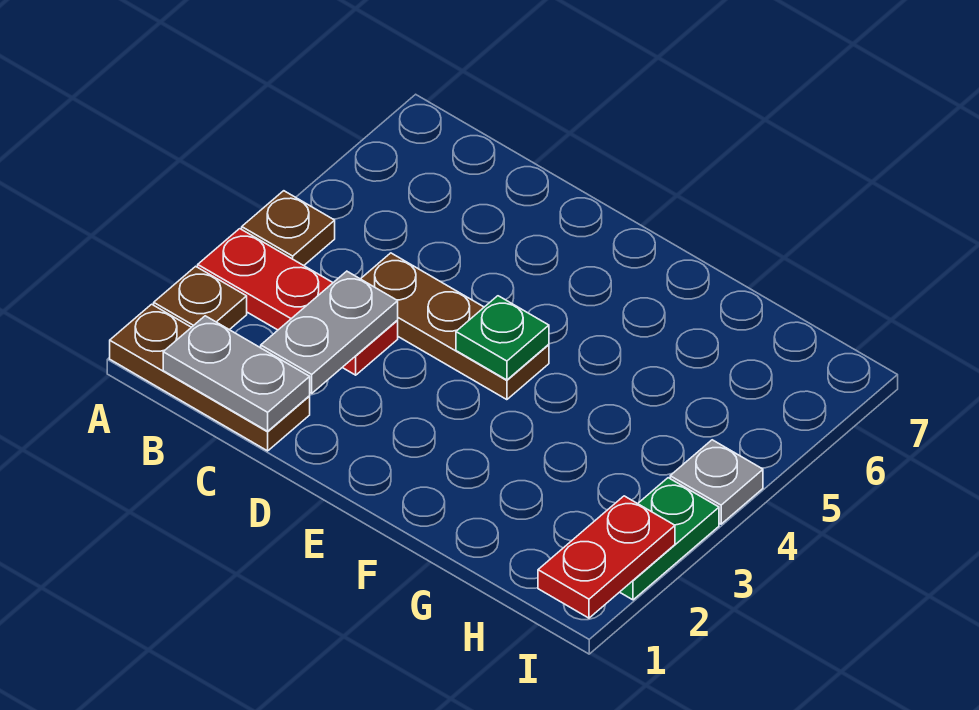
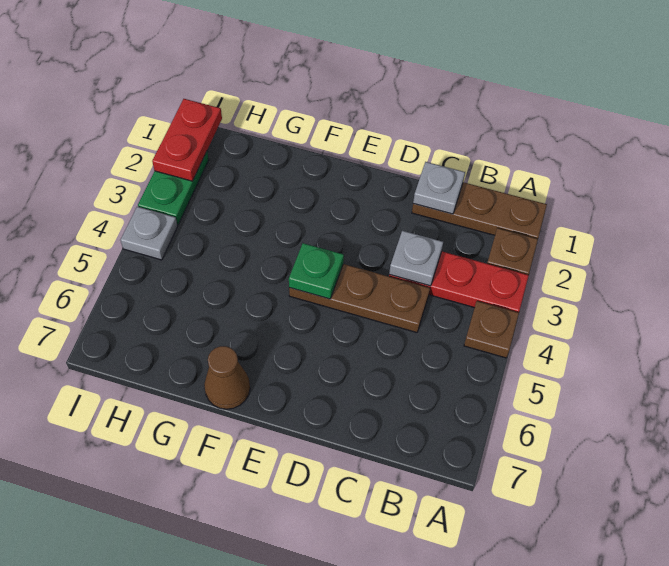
grey 1x2 plate [163,316,310,431] -> grey 1x1 plate [413,162,465,214]
grey 1x2 plate [261,271,398,393] -> grey 1x1 plate [389,231,443,286]
none -> brown 1x1 cone [204,346,250,409]

